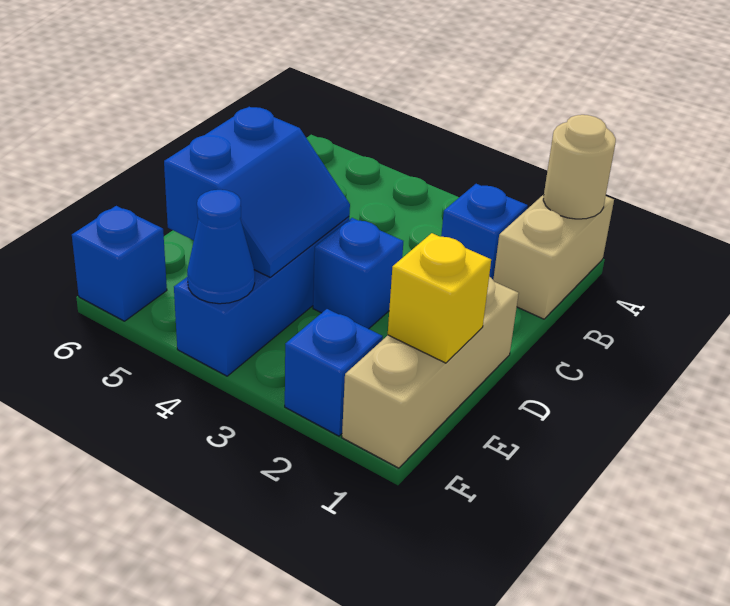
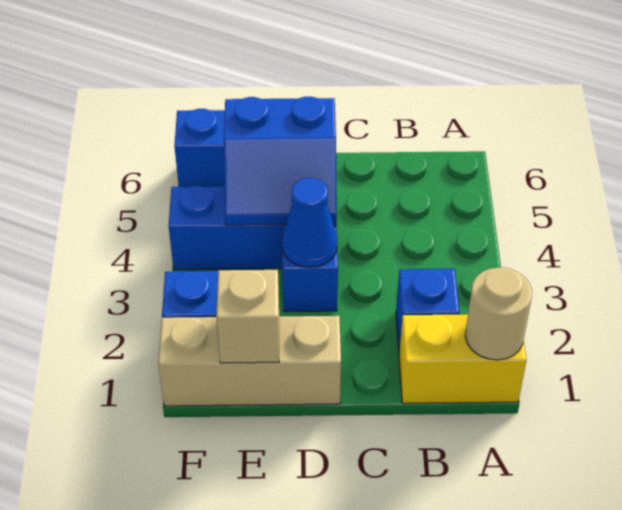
tan 1x2 brick [493,194,614,319] -> yellow 1x2 brick [399,314,526,403]
yellow 1x1 brick [388,233,491,363] -> tan 1x1 brick [216,270,279,363]
blue 1x1 cone [187,190,255,304] -> blue 1x1 cone moved to [282,178,337,267]

